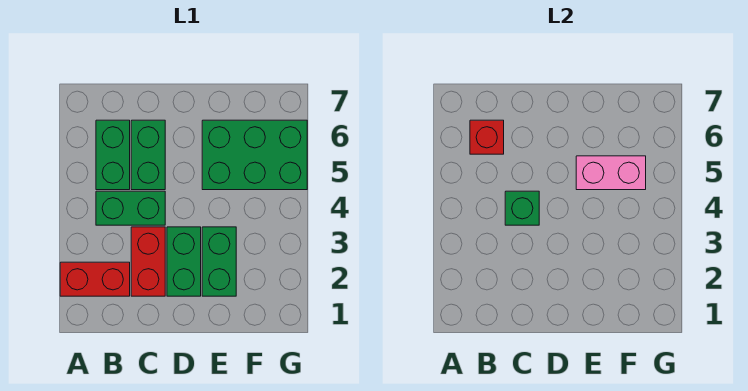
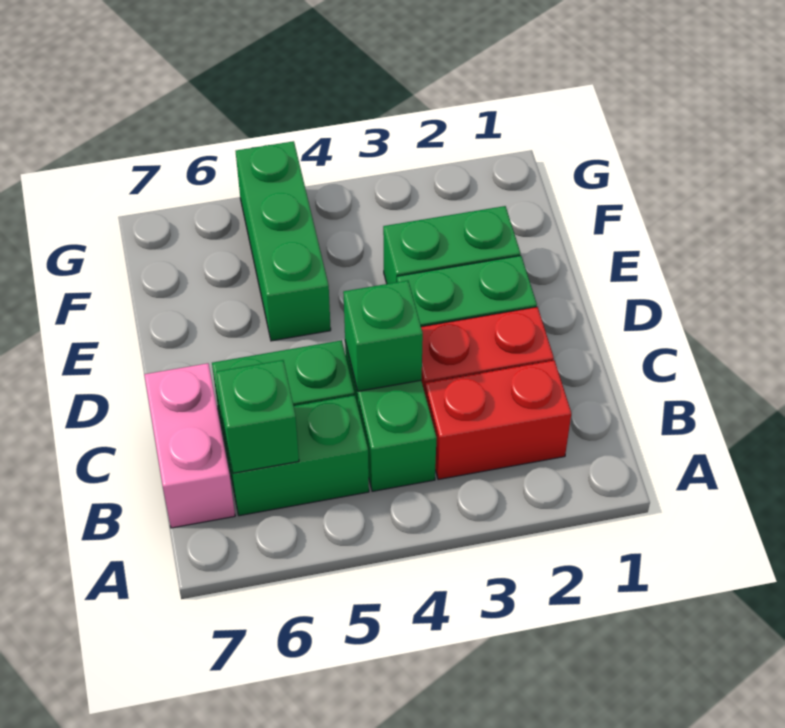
red 1x2 brick [60,262,130,296] -> red 1x2 brick turned to [425,360,571,480]
red 1x1 brick [470,120,504,154] -> green 1x1 brick [216,360,299,473]
green 2x3 brick [202,120,307,190] -> green 1x3 brick [236,141,331,341]
pink 1x2 brick [576,156,646,190] -> pink 1x2 brick moved to [144,363,235,528]

